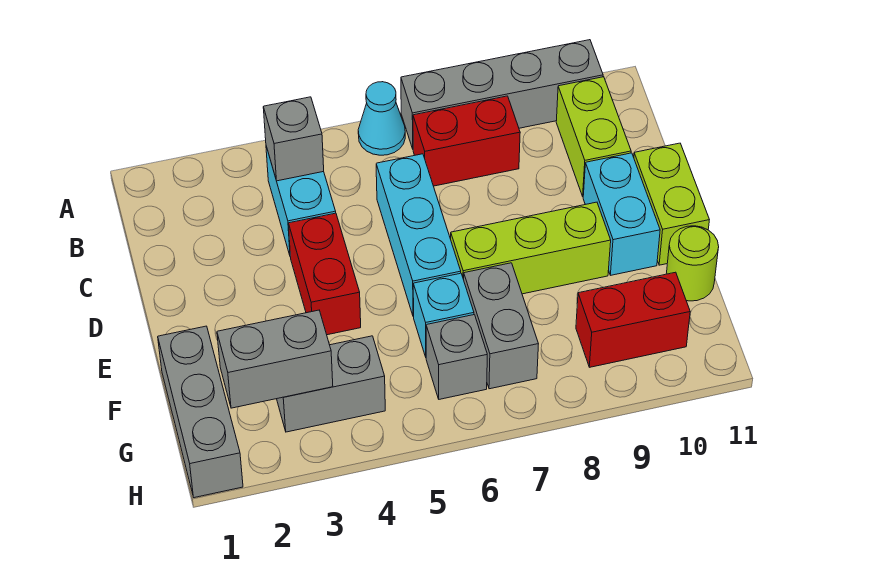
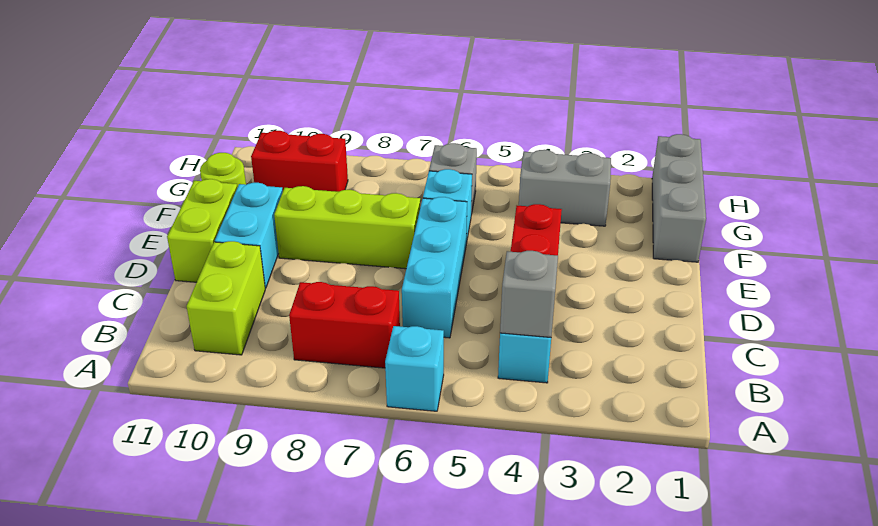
cyan 1x1 cone [358,82,405,155] -> cyan 1x1 brick [385,326,444,411]
grey 1x4 brick [401,40,603,149] -> none
grey 1x2 brick [464,263,538,389] -> none
grey 1x2 brick [217,310,333,408] -> none

